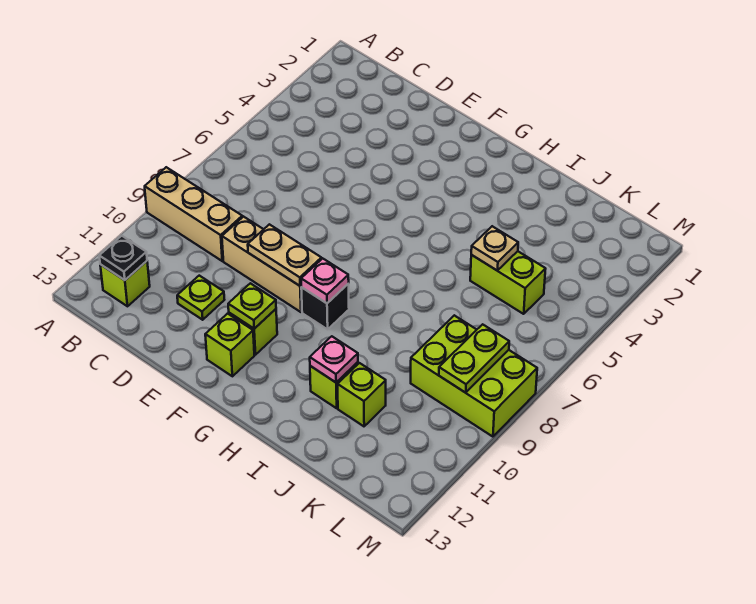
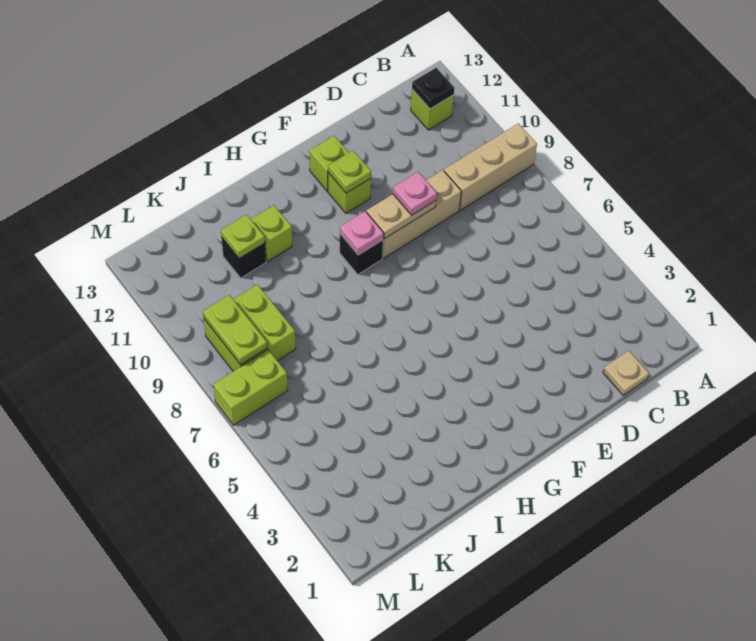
lime 1x1 plate [177,276,224,320] -> lime 1x1 plate moved to [221,215,265,258]
pink 1x1 plate [310,336,358,382] -> pink 1x1 plate moved to [393,172,437,215]
lime 1x2 brick [470,251,545,314] -> lime 1x2 brick moved to [213,350,288,425]
tan 1x1 plate [471,226,518,271] -> tan 1x1 plate moved to [603,351,649,395]
lime 1x1 brick [338,363,386,426] -> black 1x1 brick [221,237,266,278]
lime 2x3 brick [411,315,537,437] -> lime 2x2 brick [204,284,296,371]

